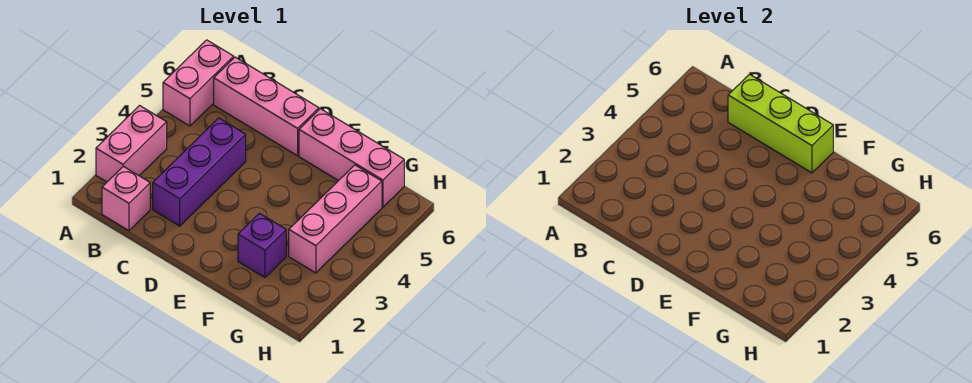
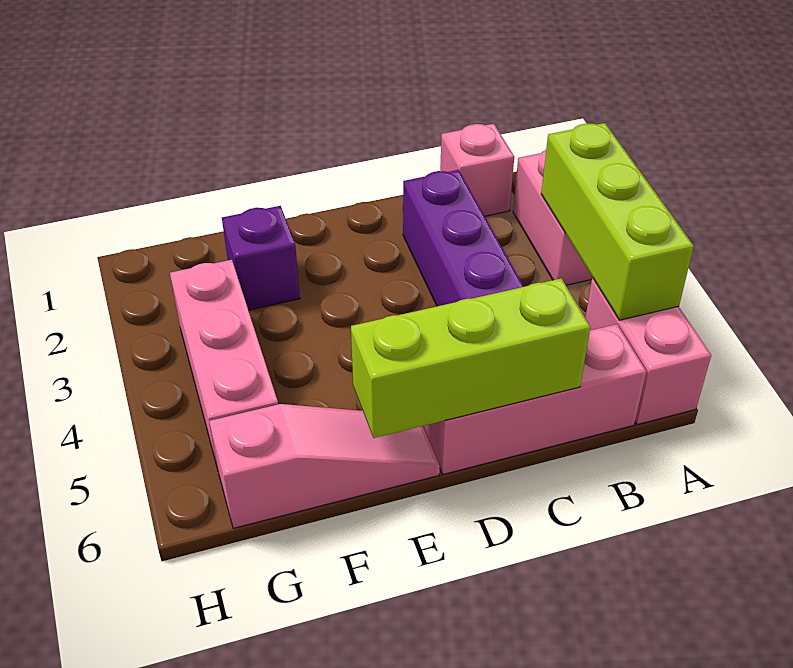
none -> lime 1x3 brick [541,123,694,320]
pink 1x3 brick [299,109,404,207] -> pink 1x3 slope [209,404,440,528]

